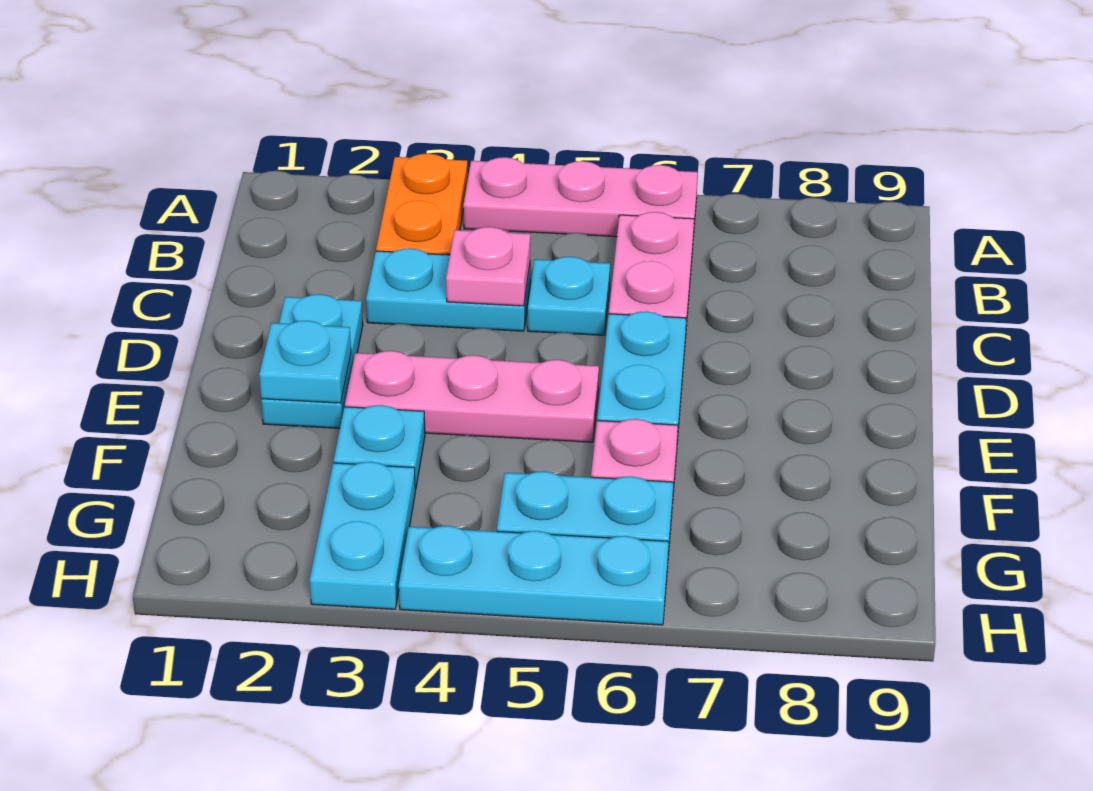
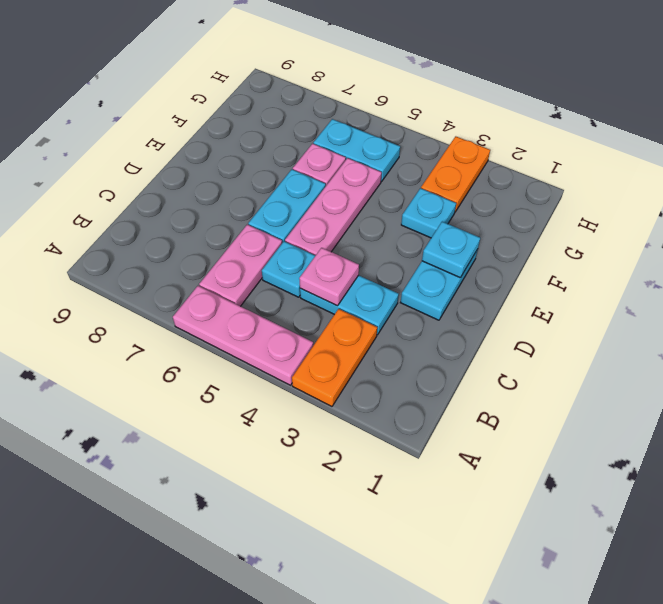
pink 1x3 plate [345,351,599,442] -> pink 1x3 plate turned to [285,158,382,256]
cyan 1x2 plate [310,462,415,609] -> orange 1x2 plate [421,136,490,212]
cyan 1x3 plate [399,526,669,625] -> none

